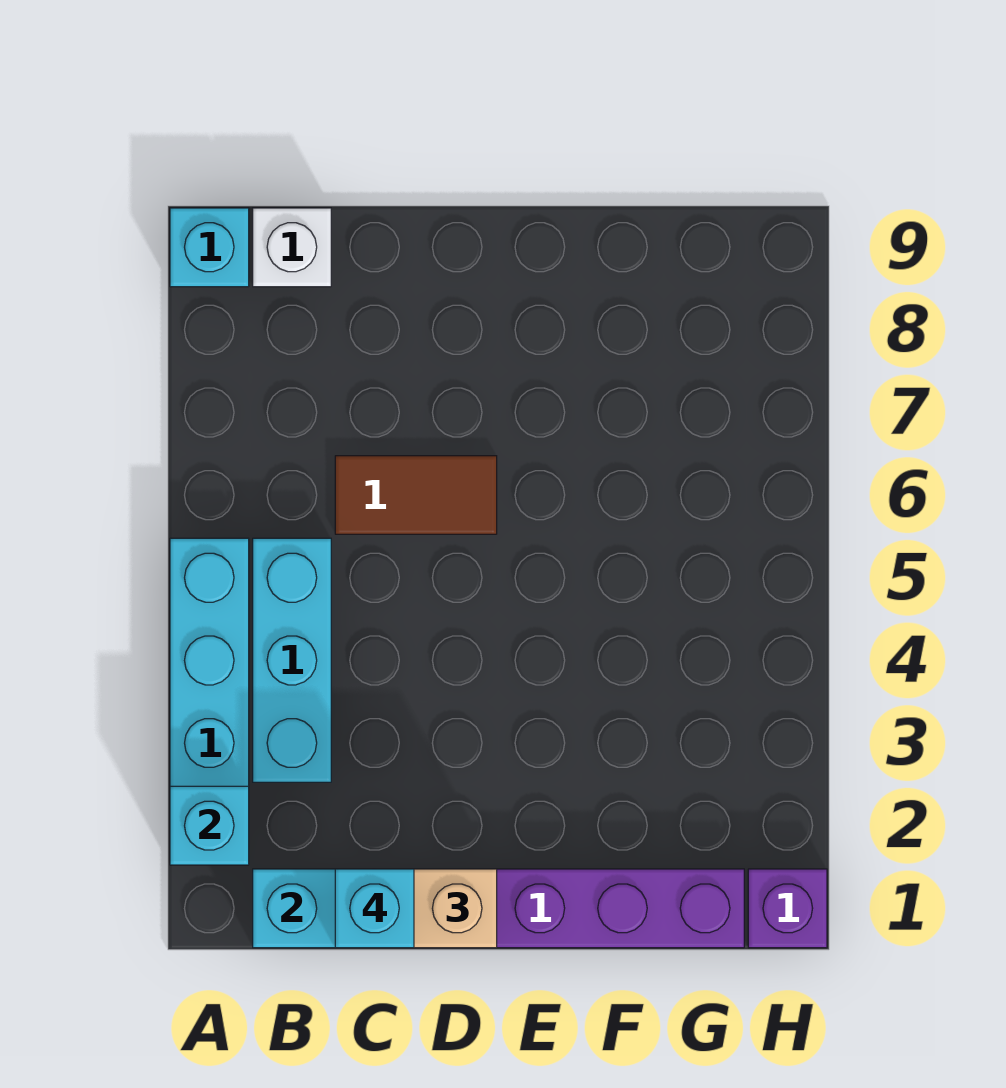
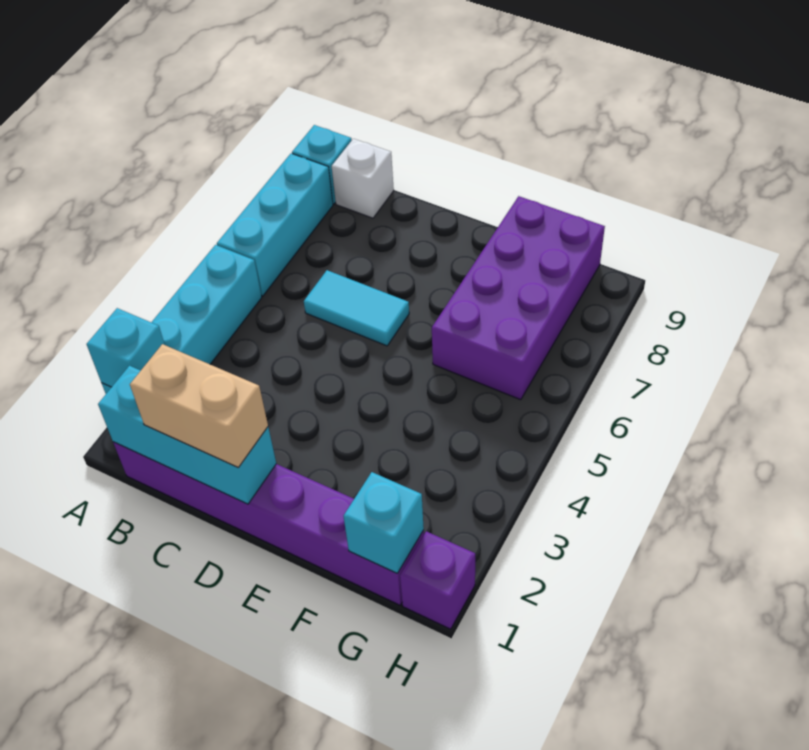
cyan 1x3 brick [253,538,331,782] -> cyan 1x3 brick moved to [217,153,333,296]
cyan 1x1 brick [335,869,414,948] -> cyan 1x1 brick moved to [344,472,424,573]
brown 1x2 tile [335,456,497,534] -> cyan 1x2 tile [304,270,409,346]
none -> purple 2x4 brick [432,196,605,400]

